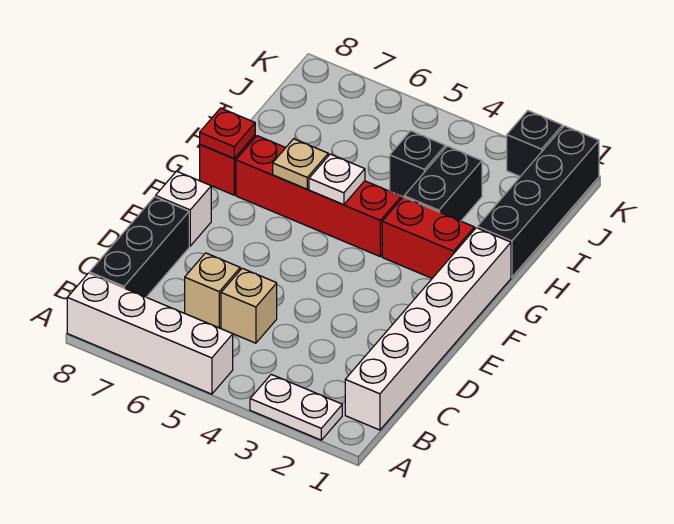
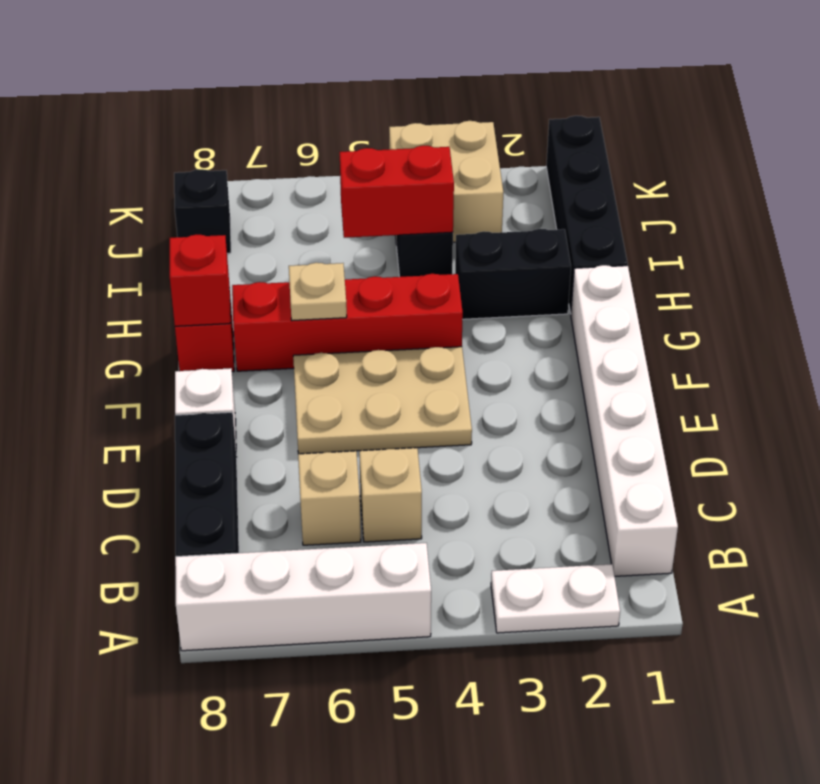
none -> tan 2x3 plate [293,347,472,454]
red 1x2 brick [382,197,474,278] -> red 1x2 brick moved to [340,145,454,238]
white 1x1 plate [309,154,365,205] -> none
red 1x1 plate [200,108,255,159] -> red 1x1 brick [170,235,230,326]
black 1x2 brick [404,146,482,221] -> black 1x2 brick turned to [455,229,571,319]
none -> tan 2x2 brick [389,121,503,245]
black 1x1 brick [507,111,562,176] -> black 1x1 brick moved to [174,169,231,253]

